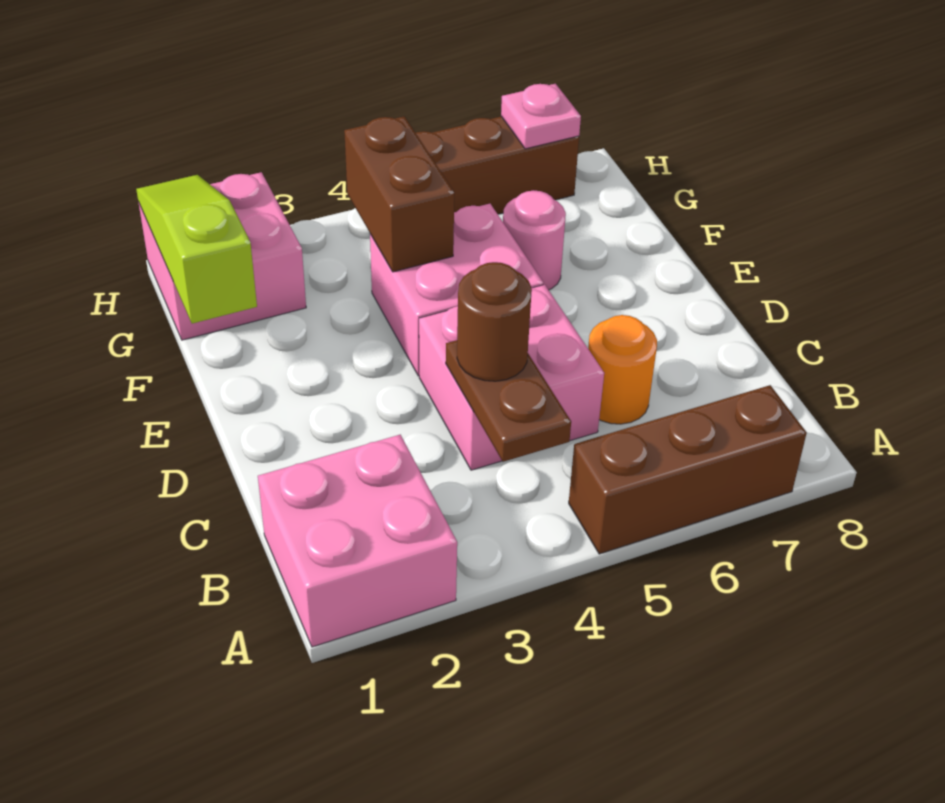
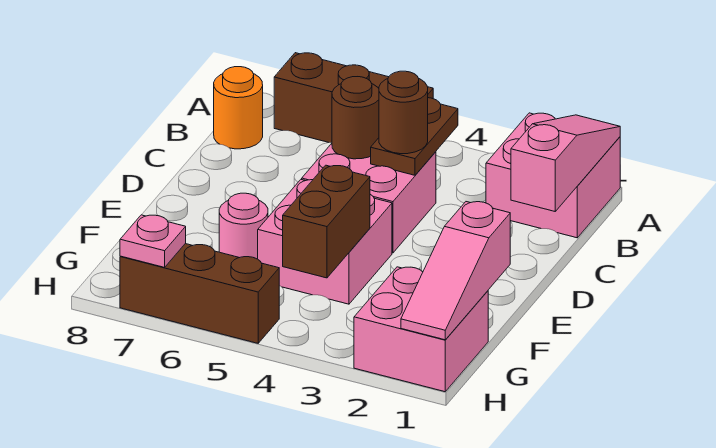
none -> pink 1x3 slope [511,115,620,211]
none -> brown 1x1 round brick [332,77,379,159]
orange 1x1 round brick [588,315,657,424] -> orange 1x1 round brick moved to [214,67,263,149]
lime 1x3 slope [136,175,257,324] -> pink 1x3 slope [401,202,510,340]

